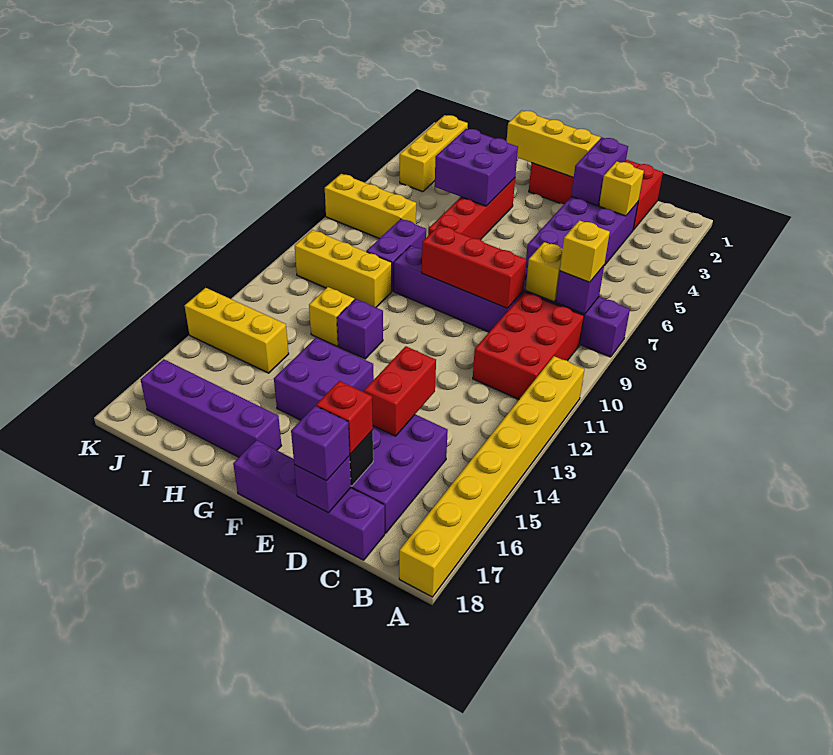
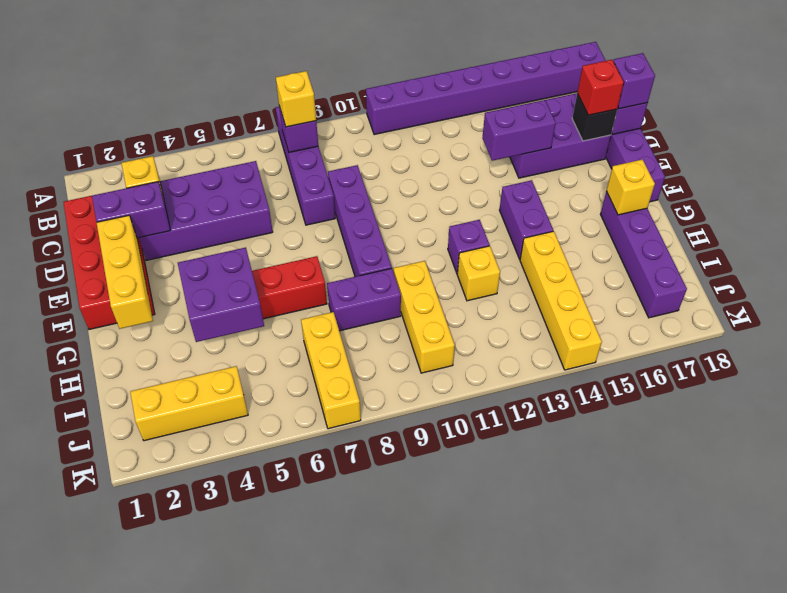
yellow 1x8 brick [399,356,584,597] -> purple 1x8 brick [366,42,606,135]
red 2x3 brick [473,292,584,399] -> none
yellow 1x1 brick [526,242,563,302] -> yellow 1x1 brick moved to [606,159,655,215]
red 1x3 brick [422,225,526,308] -> none
red 1x2 brick [364,346,436,436] -> purple 1x2 brick [482,100,556,161]
purple 2x2 brick [274,338,374,420] -> purple 1x2 brick [500,180,553,259]
yellow 1x3 brick [185,288,289,373] -> yellow 1x4 brick [520,231,602,370]

